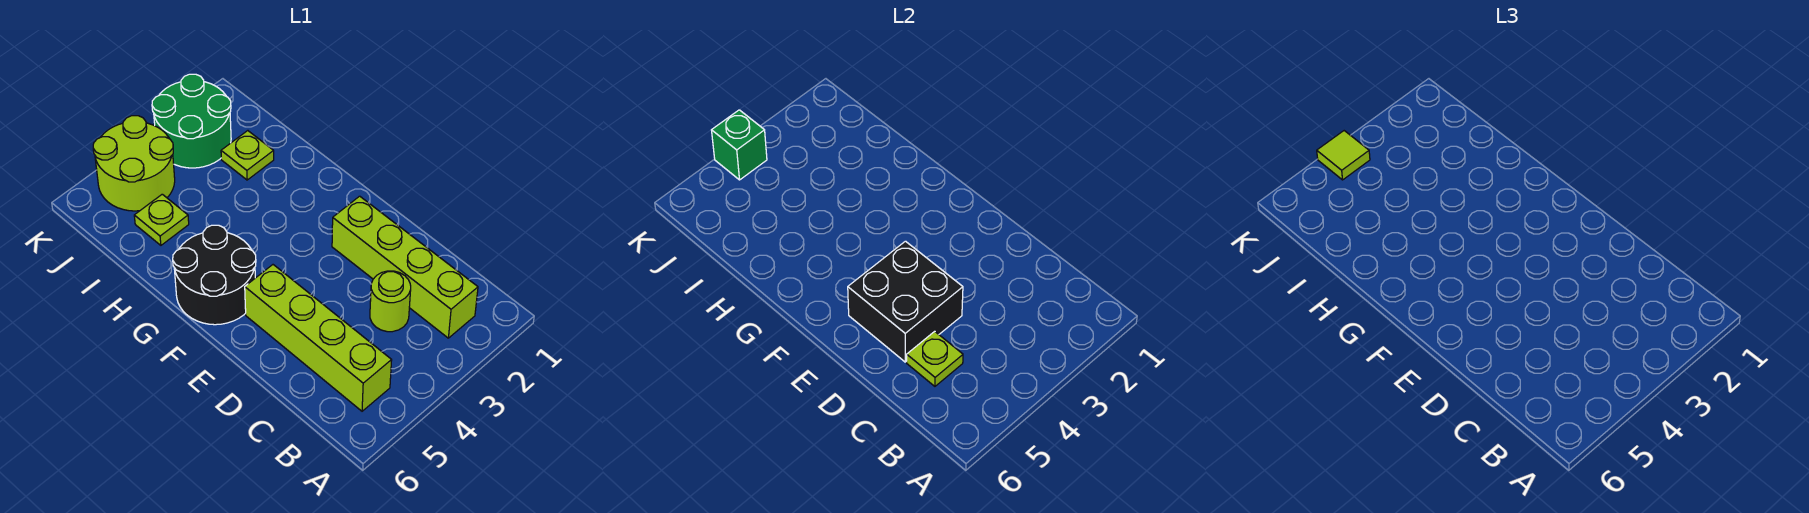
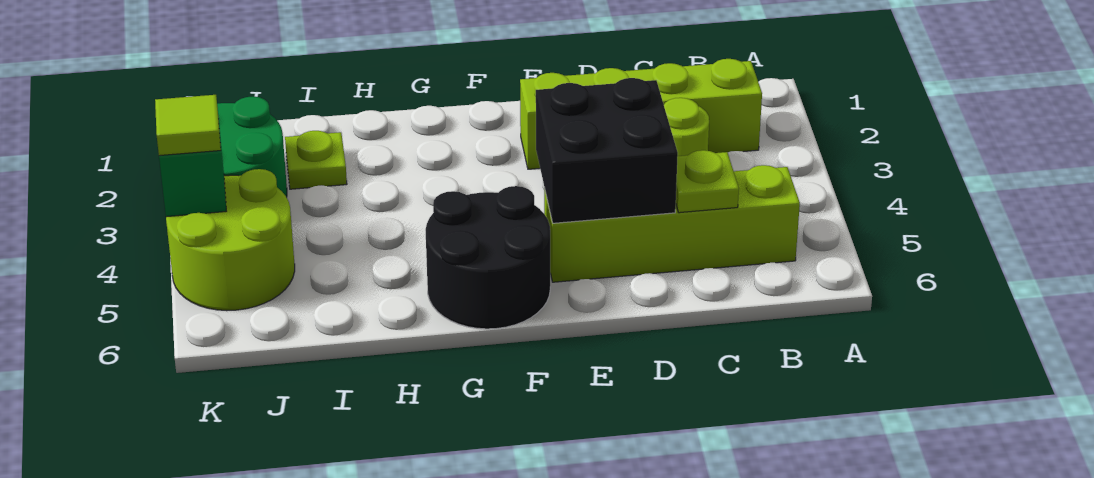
lime 1x1 plate [134,194,189,245] -> none

